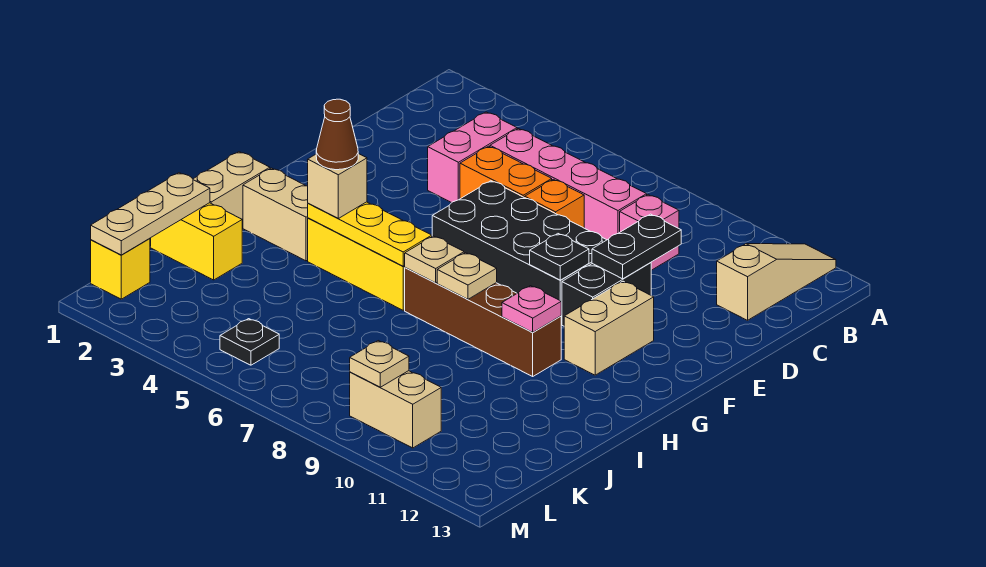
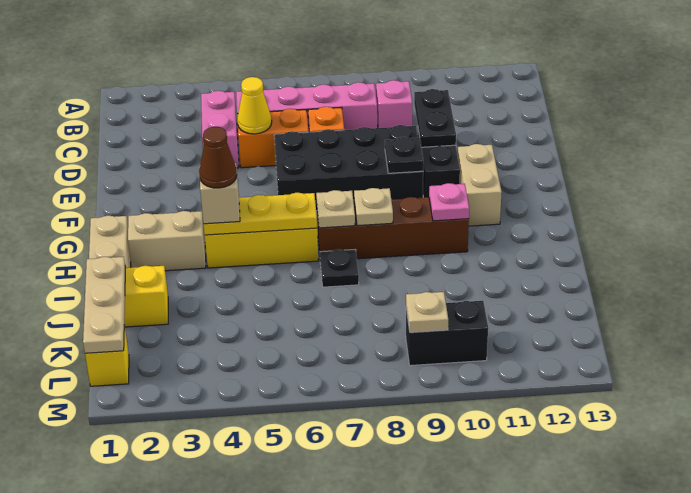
tan 1x3 slope [717,244,836,320] -> none
none -> yellow 1x1 cone [237,77,272,134]
black 1x1 plate [220,319,279,365] -> black 1x1 plate moved to [320,249,359,287]
tan 1x2 brick [350,371,441,448] -> black 1x2 brick [406,301,488,366]

